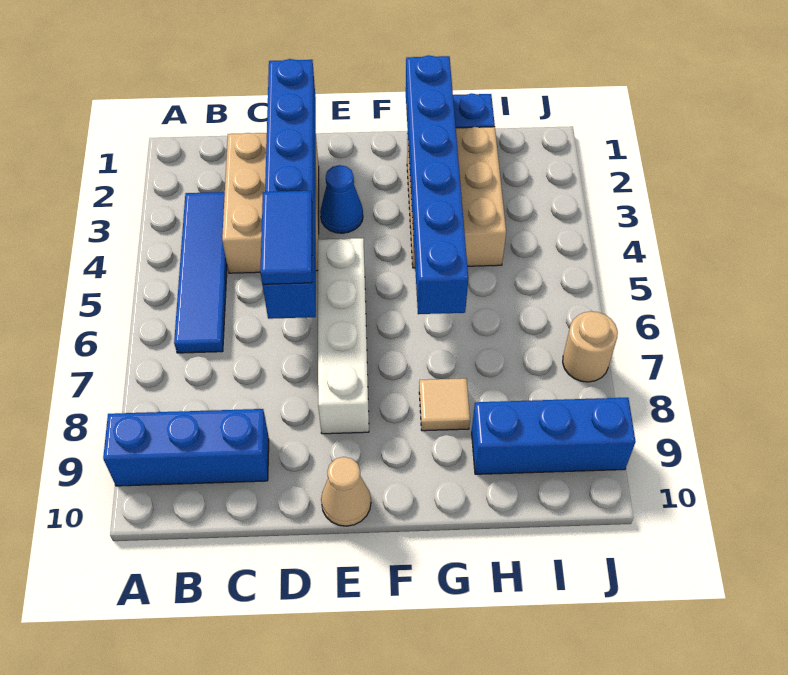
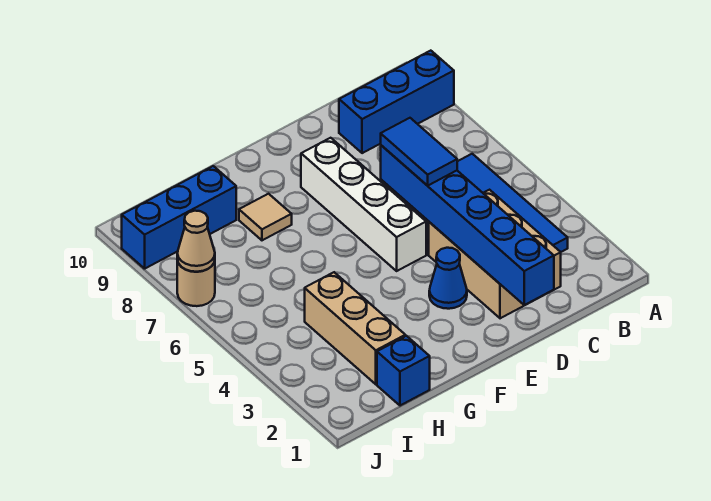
tan 1x1 cone [321,457,371,526] -> tan 1x1 cone moved to [177,211,215,272]
blue 1x6 brick [406,55,468,314] -> none
tan 2x3 brick [407,127,506,268] -> tan 1x3 brick [305,272,405,384]

